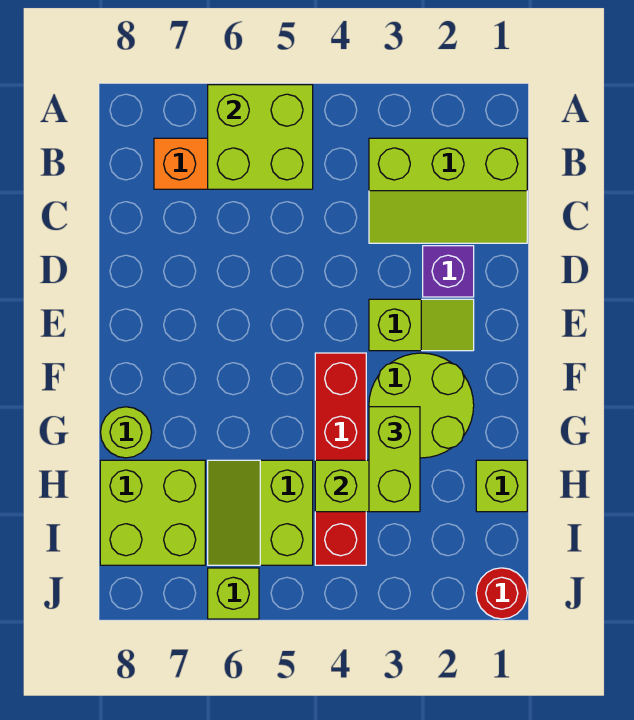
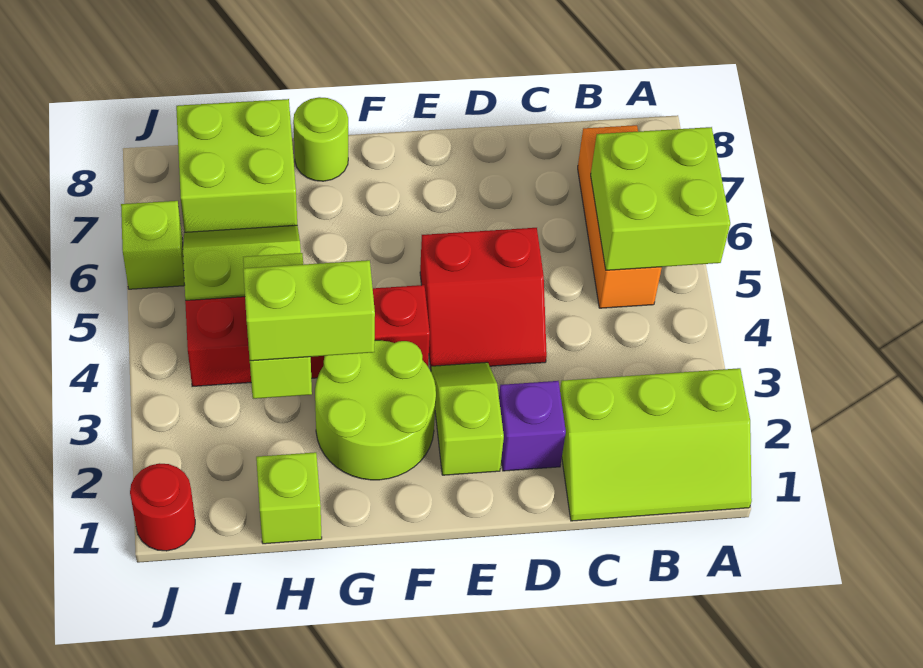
lime 2x3 slope [369,138,527,243] -> lime 2x3 slope turned to [560,368,752,521]
none -> red 2x2 slope [420,228,547,368]
lime 1x2 slope [369,299,474,351] -> lime 1x2 slope turned to [431,362,504,475]

